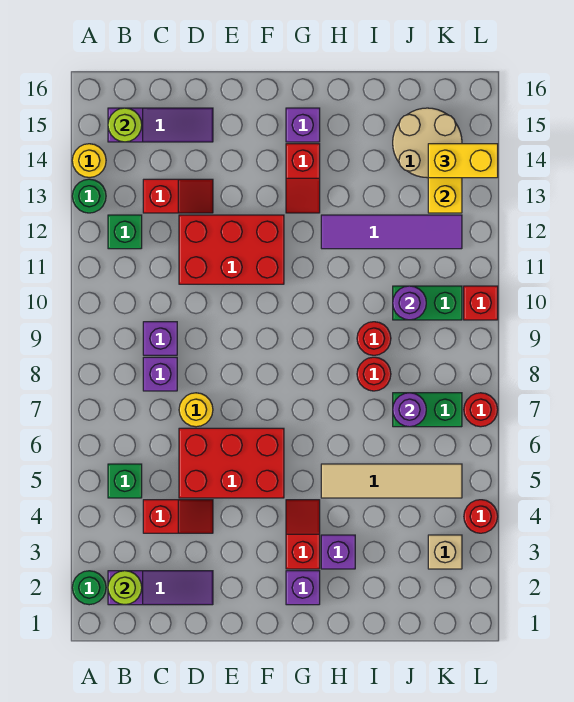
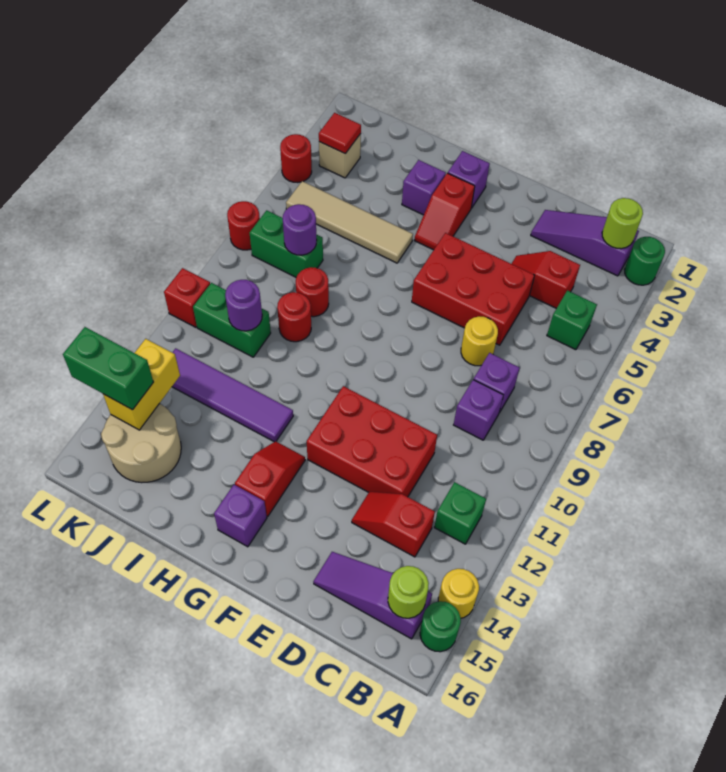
green 1x1 round brick [72,179,106,213] -> green 1x1 round brick moved to [420,601,461,652]
none -> red 1x1 tile [319,113,361,154]
yellow 1x2 brick [428,144,498,178] -> green 1x2 brick [63,327,153,410]

